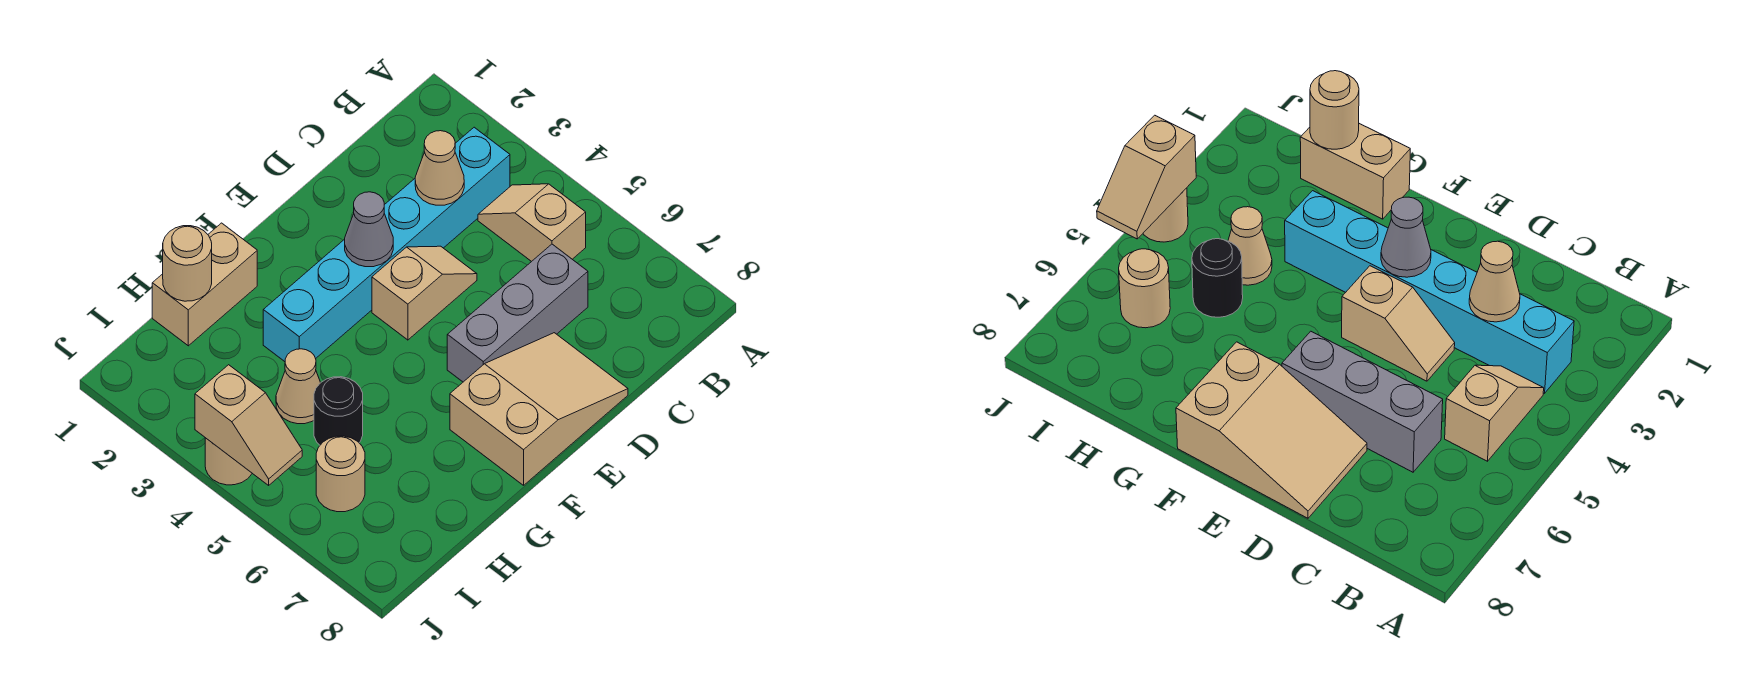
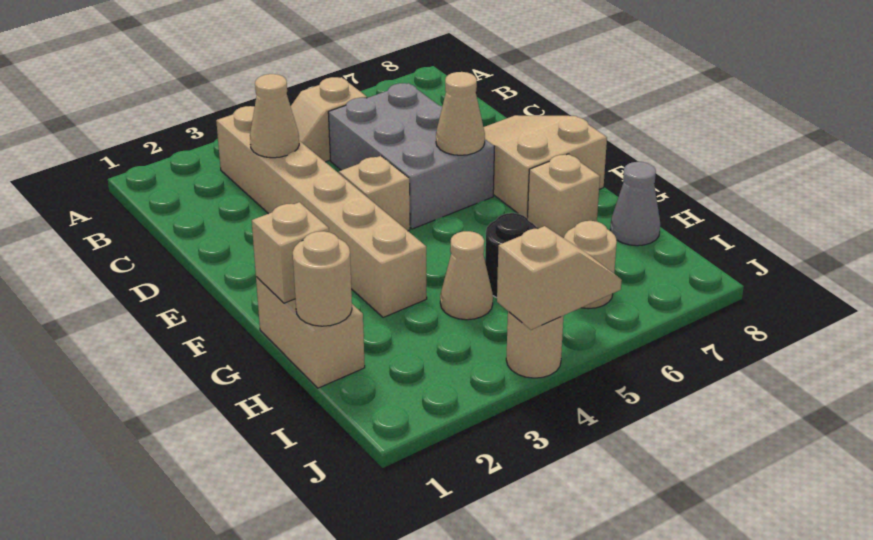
cyan 1x6 brick [263,127,510,362] -> tan 1x6 brick [216,106,427,318]
grey 1x3 brick [447,244,588,382] -> grey 2x3 brick [328,83,495,229]
grey 1x1 cone [345,192,393,267] -> grey 1x1 cone moved to [610,162,660,246]
none -> tan 1x1 cone [436,72,485,155]
none -> tan 1x1 brick [252,202,329,303]
none -> tan 1x1 brick [527,154,600,238]

